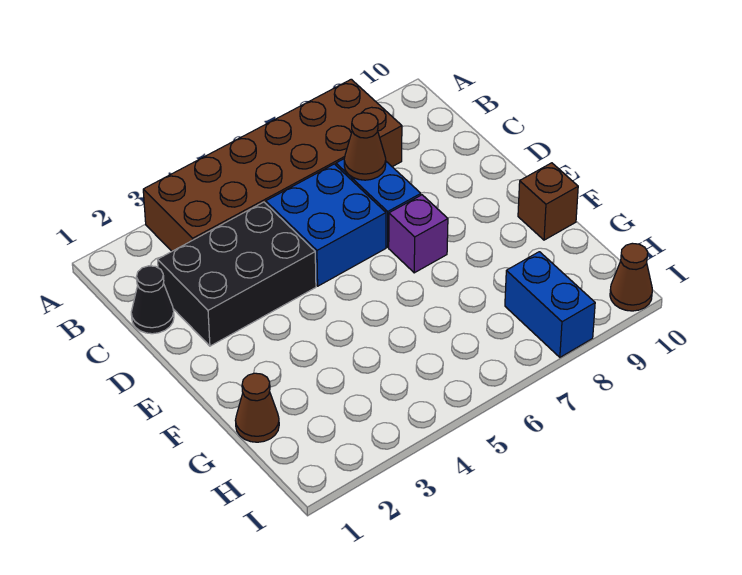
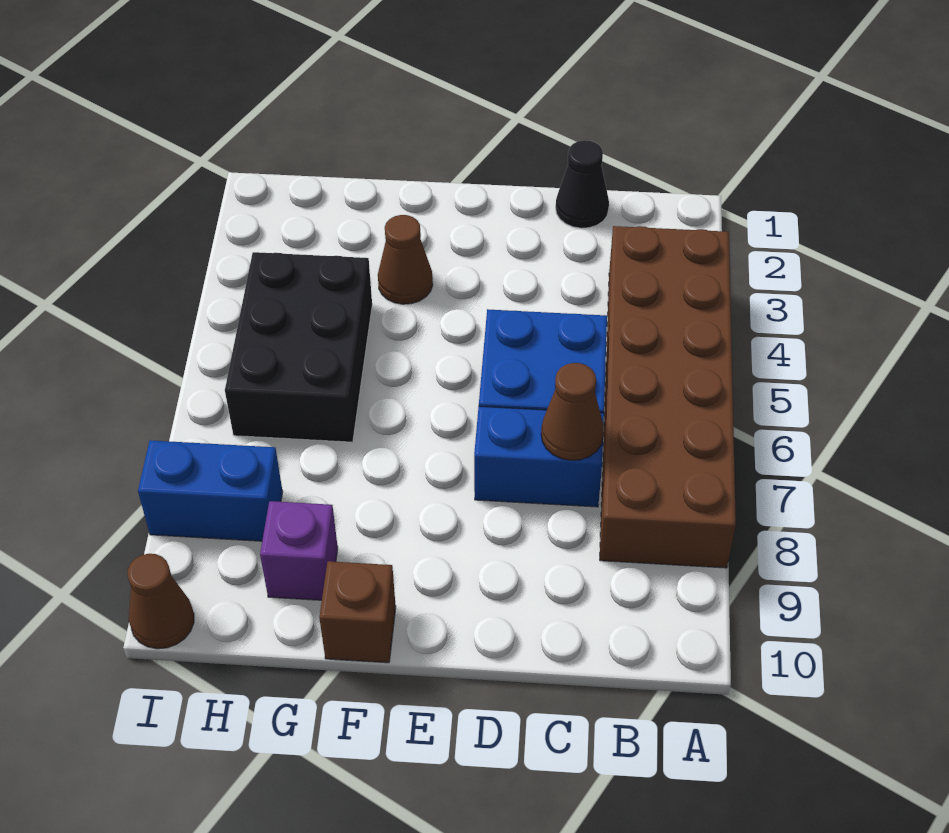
black 2x3 brick [158,202,316,346] -> black 2x3 brick moved to [225,252,372,442]
purple 1x1 brick [389,195,448,273] -> purple 1x1 brick moved to [260,501,338,600]
brown 1x1 cone [235,373,279,442] -> brown 1x1 cone moved to [378,215,433,304]

